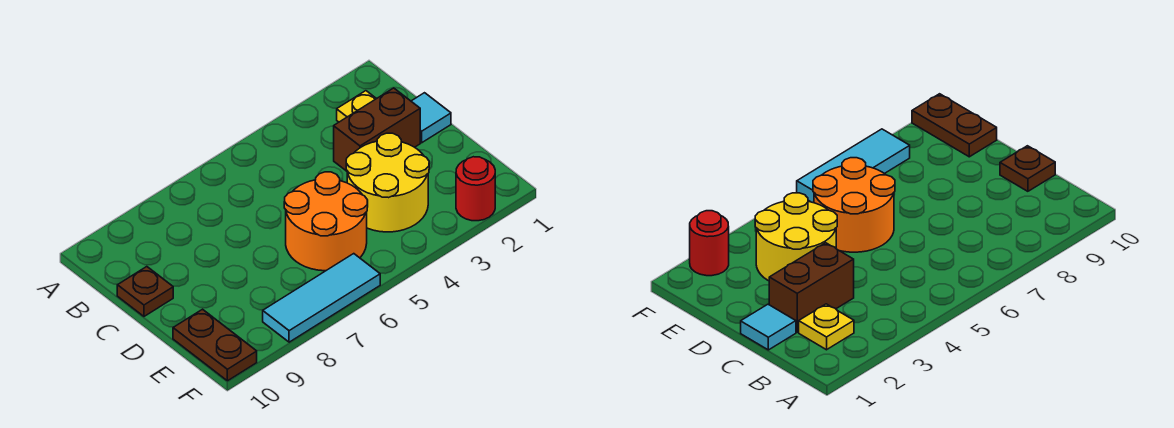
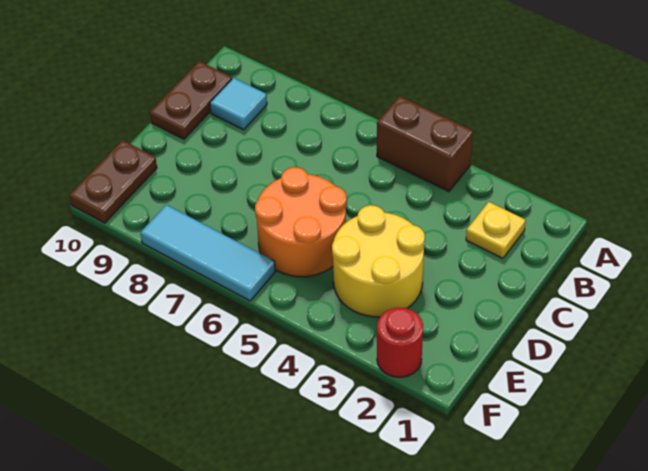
cyan 1x1 tile [411,93,451,143] -> cyan 1x1 tile moved to [210,78,267,130]
brown 1x2 brick [334,88,420,171] -> brown 1x2 brick moved to [377,96,473,192]
brown 1x1 plate [117,267,173,316] -> brown 1x2 plate [150,61,232,139]

